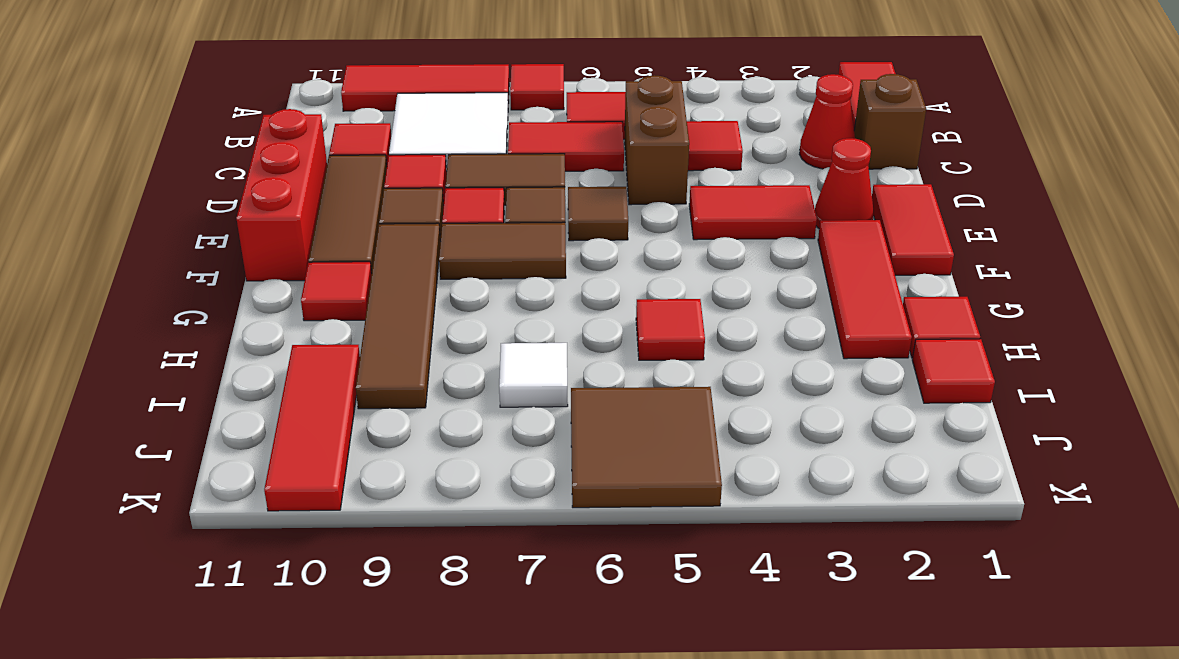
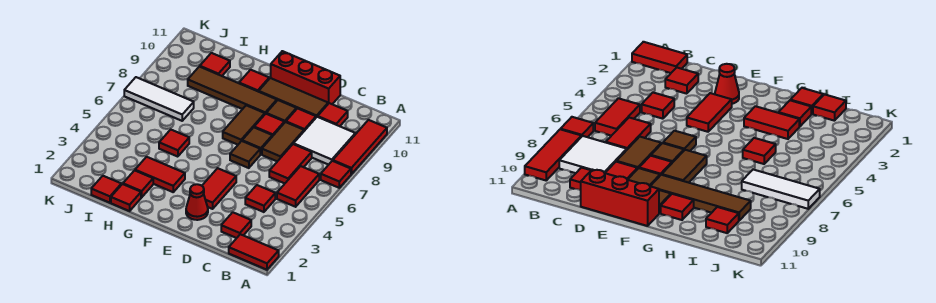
brown 1x1 brick [854,74,926,169] -> none
red 1x1 cone [799,74,855,169] -> red 1x1 tile [221,212,251,238]
brown 1x2 brick [625,75,689,205] -> none
red 1x2 tile [872,184,954,276] -> red 1x2 tile moved to [135,157,185,192]
red 1x3 tile [818,220,912,359] -> red 1x1 tile [123,170,153,197]
white 1x1 tile [499,343,568,407] -> white 1x3 tile [124,77,194,121]
red 1x3 tile [264,345,360,511] -> red 1x1 tile [200,53,230,76]
brown 2x2 tile [571,387,722,508] -> none

